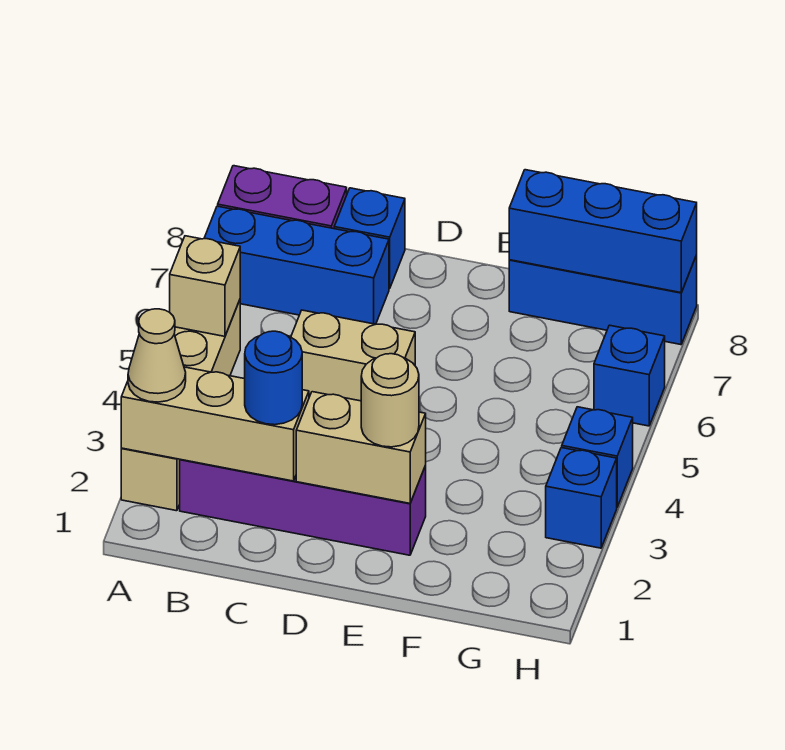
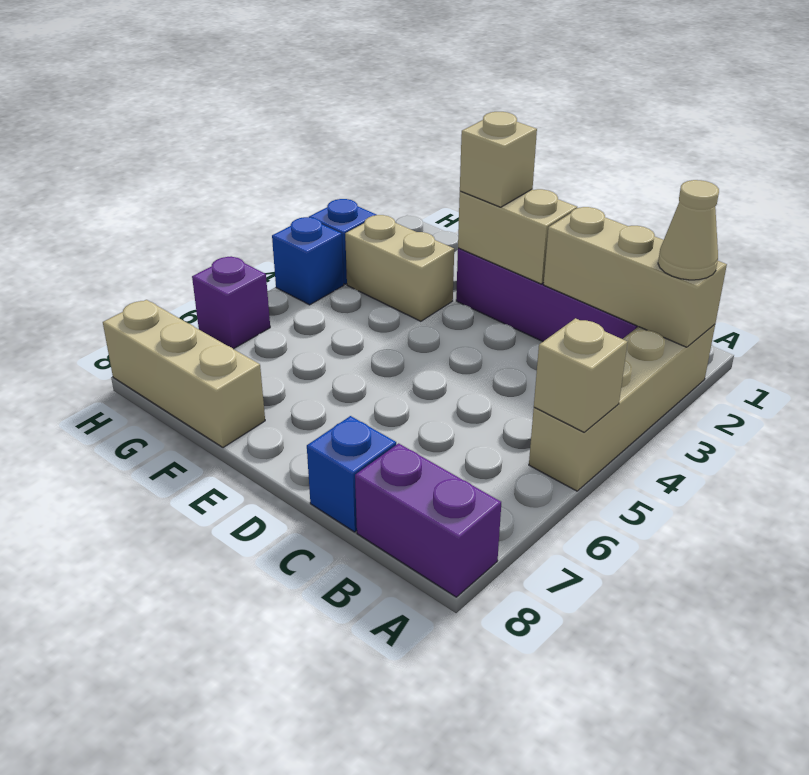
blue 1x3 brick [204,206,389,324] -> none
blue 1x1 round brick [245,331,302,425] -> none
tan 1x2 brick [291,310,415,401] -> tan 1x2 brick moved to [345,215,454,321]
tan 1x1 round brick [361,354,419,447] -> tan 1x1 brick [460,112,537,207]
blue 1x3 brick [509,255,697,345] -> tan 1x3 brick [103,300,265,448]
blue 1x3 brick [509,170,697,293] -> none
blue 1x1 brick [594,325,665,426] -> purple 1x1 brick [192,256,270,349]

